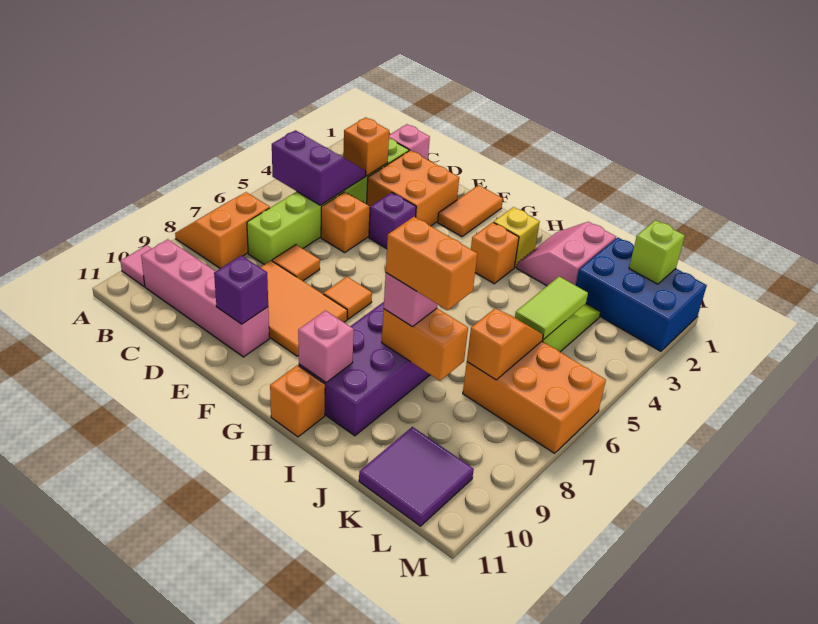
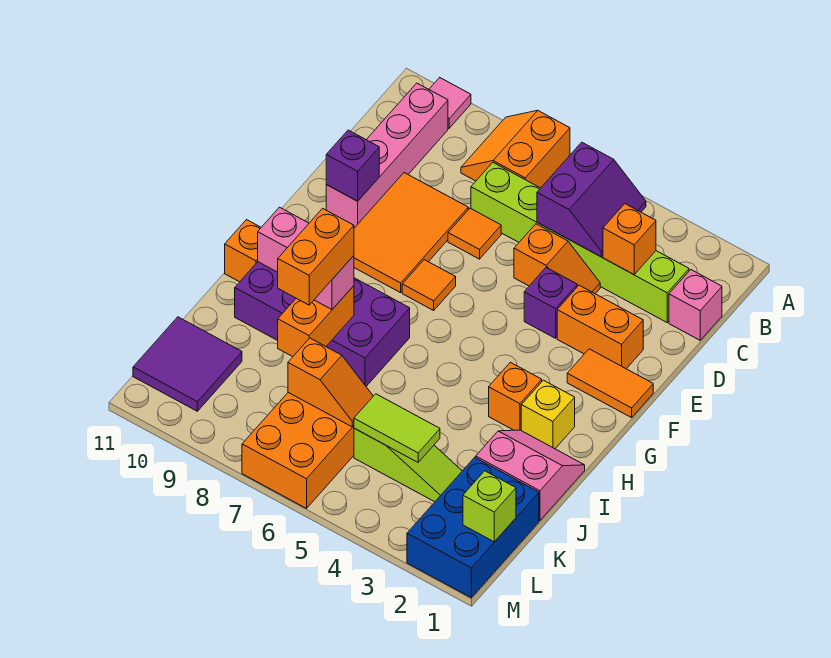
orange 2x2 slope [175,192,270,269] -> orange 2x2 slope turned to [461,110,570,188]
orange 2x2 brick [367,150,459,226] -> orange 1x2 brick [557,285,643,369]

